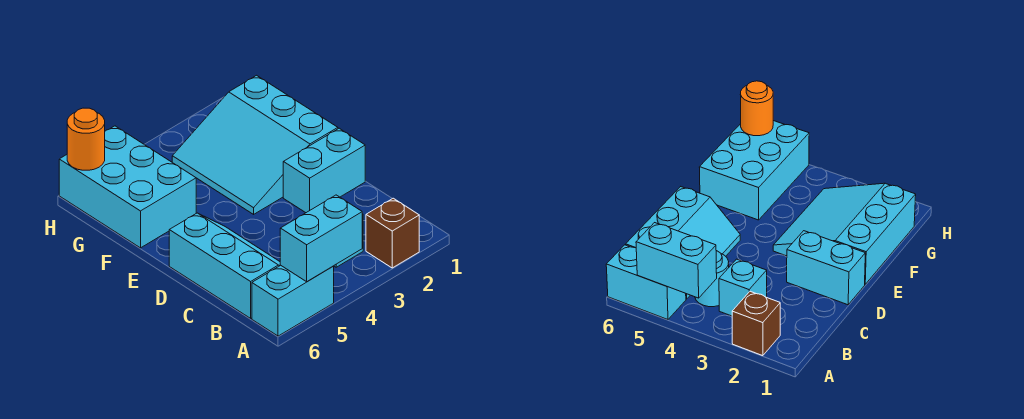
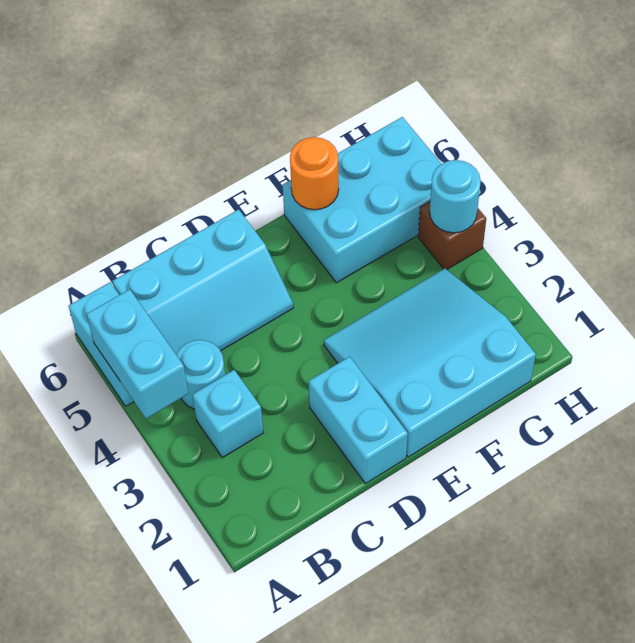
brown 1x1 brick [366,198,419,268] -> brown 1x1 brick moved to [418,202,486,270]
none -> cyan 1x1 round brick [430,160,481,233]
orange 1x1 round brick [67,108,105,170] -> orange 1x1 round brick moved to [290,137,339,210]

